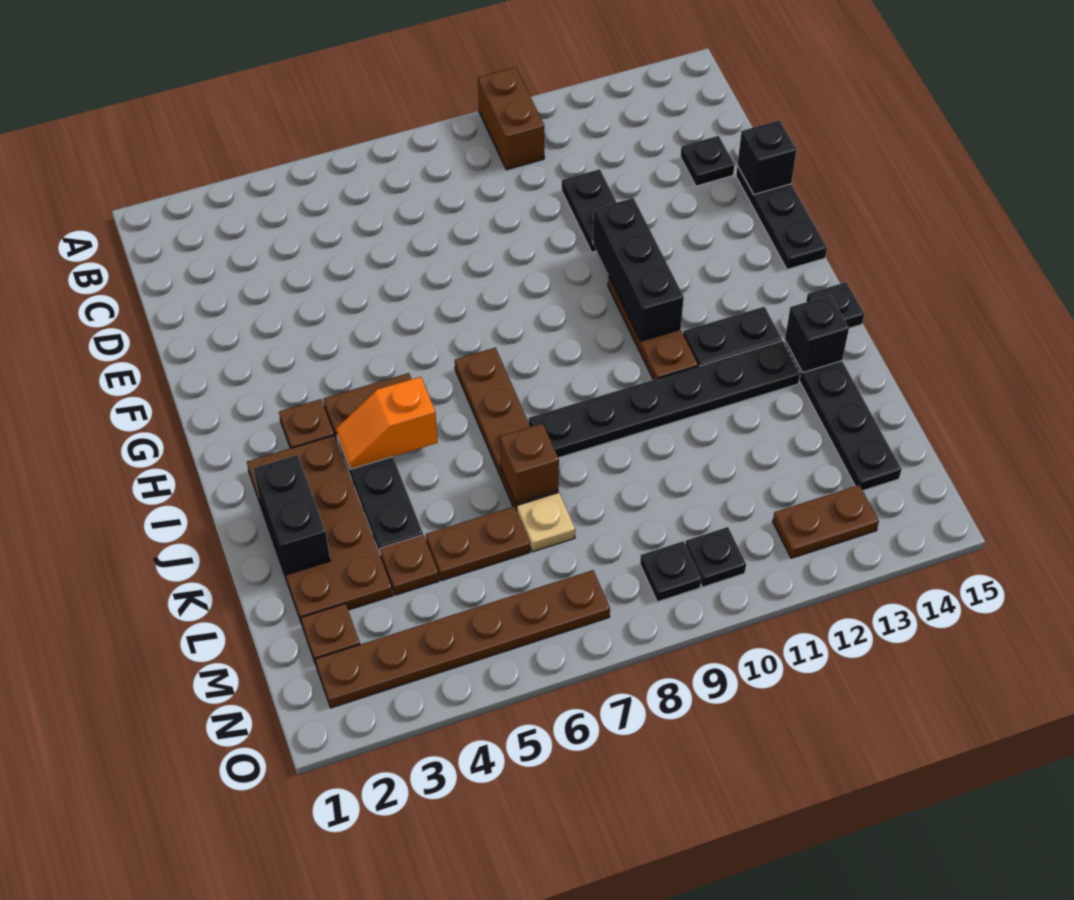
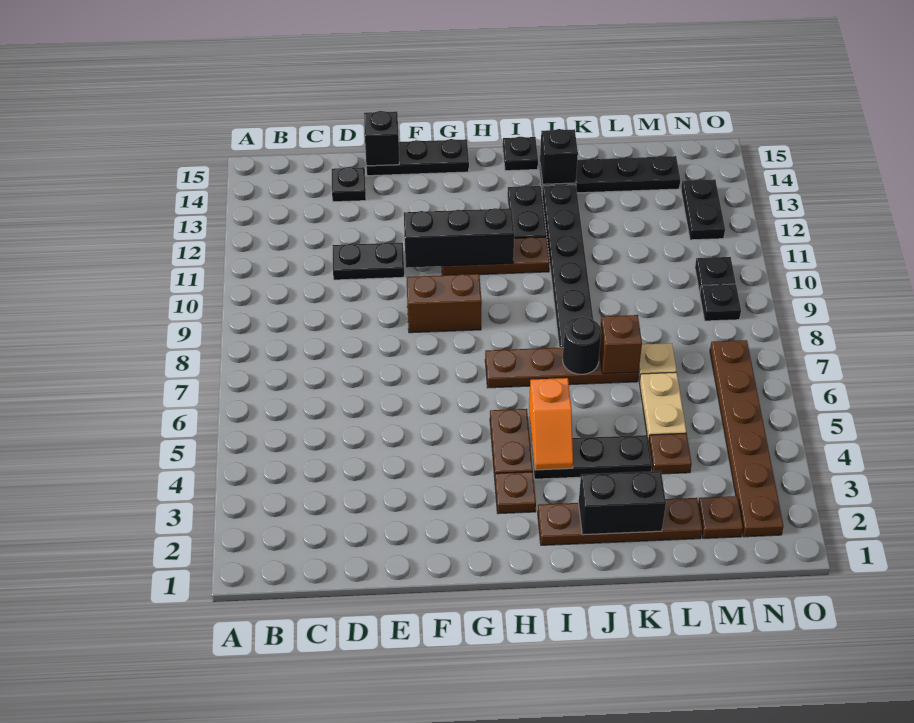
brown 1x2 brick [478,67,544,170] -> brown 1x2 brick moved to [407,274,482,333]
brown 2x4 plate [247,435,393,623] -> brown 1x4 plate [538,498,702,545]
none -> black 1x1 round brick [563,317,601,374]
brown 1x2 plate [426,507,530,581] -> tan 1x2 plate [639,372,686,440]
brown 1x2 plate [773,485,879,558] -> black 1x2 plate [681,179,725,240]

